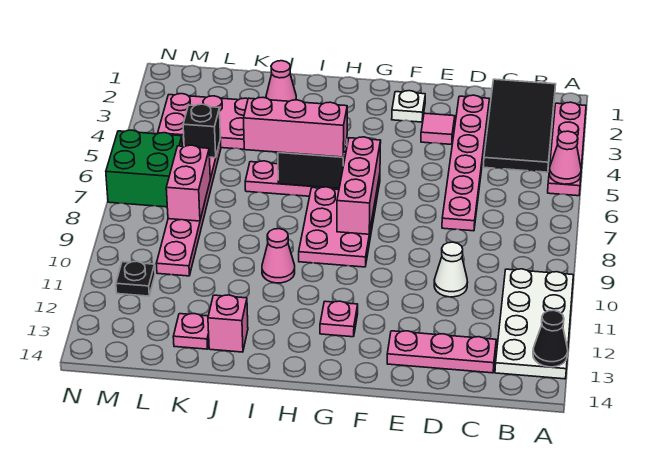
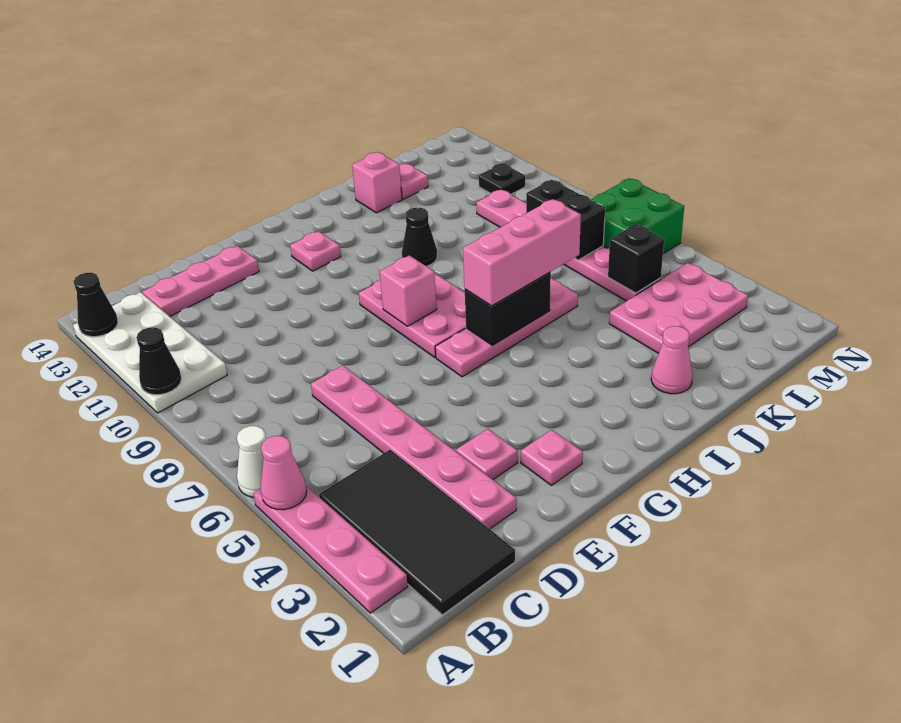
none -> black 1x1 cone [136,327,181,395]
white 1x1 cone [434,242,468,297] -> white 1x1 cone moved to [237,426,266,497]
pink 1x1 tile [421,113,455,144] -> pink 1x1 plate [456,429,518,480]
white 1x1 plate [392,91,425,122] -> pink 1x1 plate [521,430,583,485]
pink 1x3 brick [337,137,381,234] -> pink 1x1 brick [380,255,437,326]
pink 1x1 cone [262,229,295,283] -> black 1x1 cone [402,208,437,266]
pink 1x2 brick [166,145,210,221] -> black 1x2 brick [526,180,605,260]

